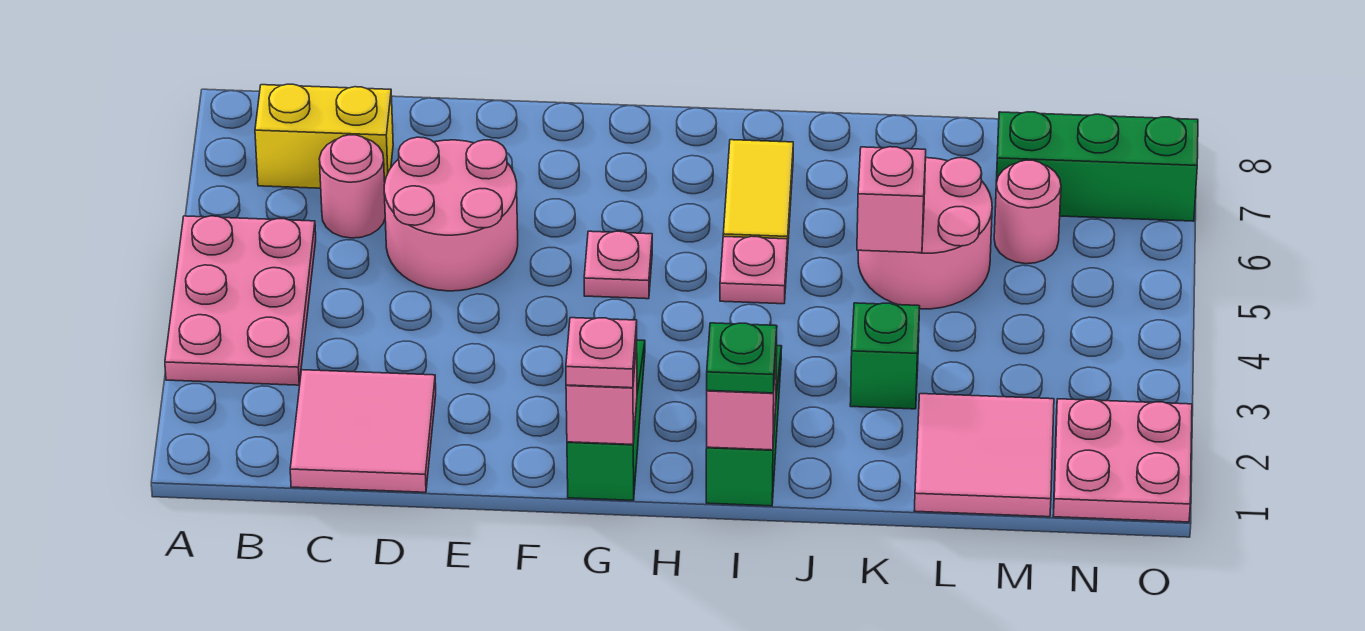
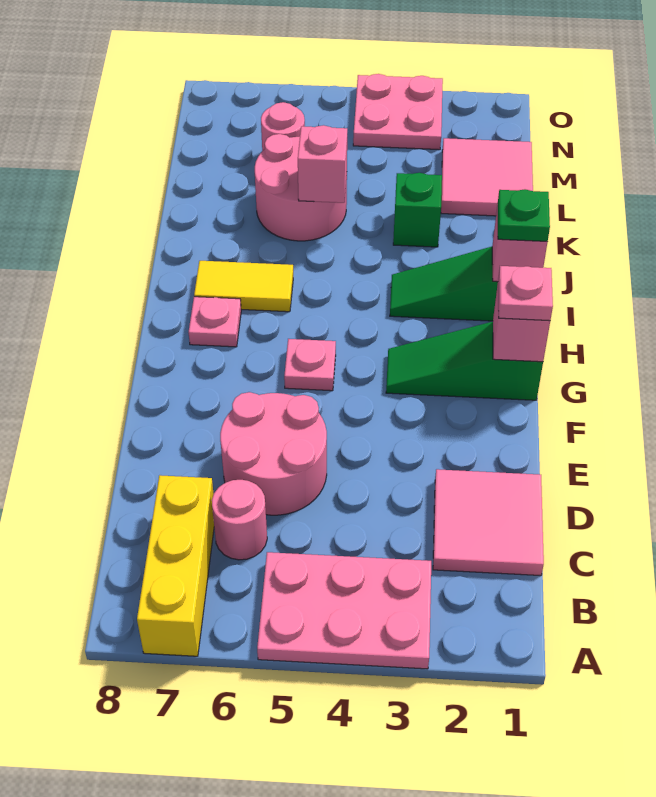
yellow 1x2 brick [255,84,393,188] -> yellow 1x3 brick [137,475,214,656]
pink 1x1 plate [720,236,788,304] -> pink 1x1 plate moved to [189,297,241,347]
green 1x3 brick [996,112,1198,221] -> none
pink 2x2 plate [1053,399,1192,522] -> pink 2x2 plate moved to [353,74,443,150]

